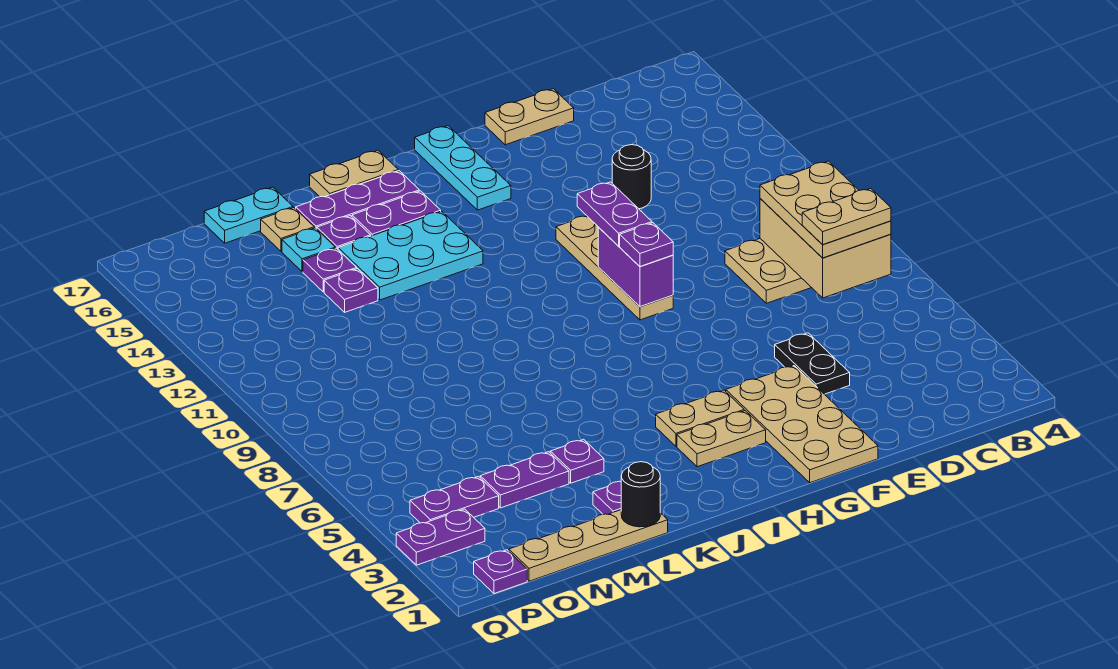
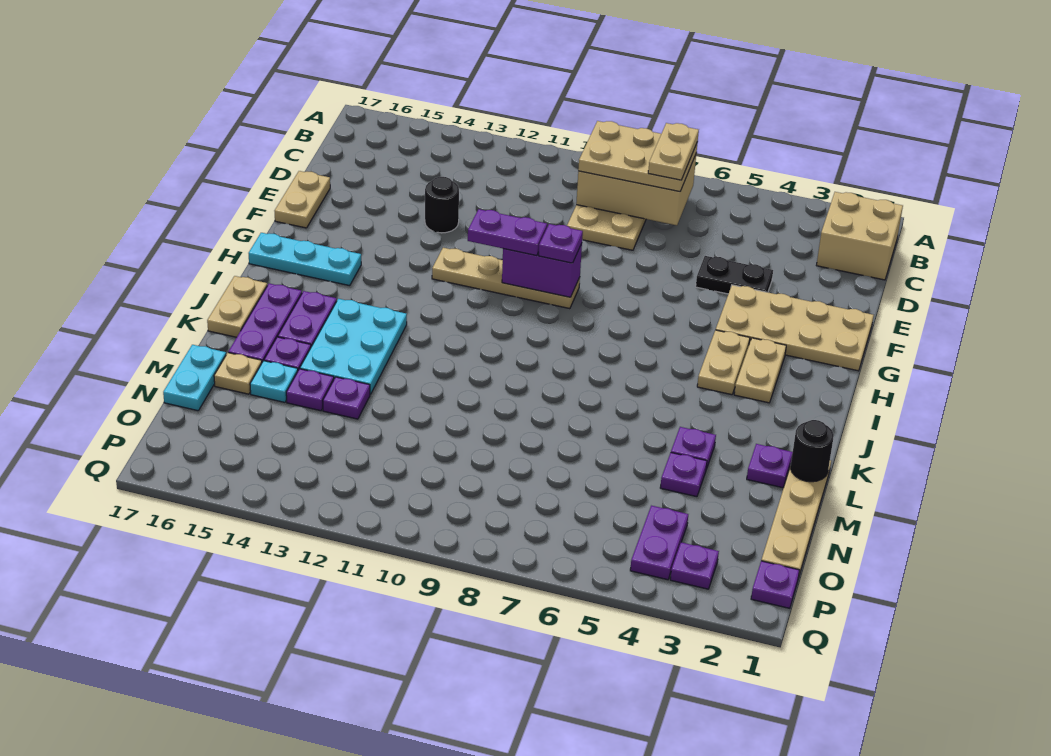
none -> tan 2x2 brick [816,192,903,280]
purple 1x2 plate [480,452,569,508] -> purple 1x1 plate [660,453,707,497]
purple 1x2 plate [396,509,485,565] -> purple 1x1 plate [670,542,719,589]

